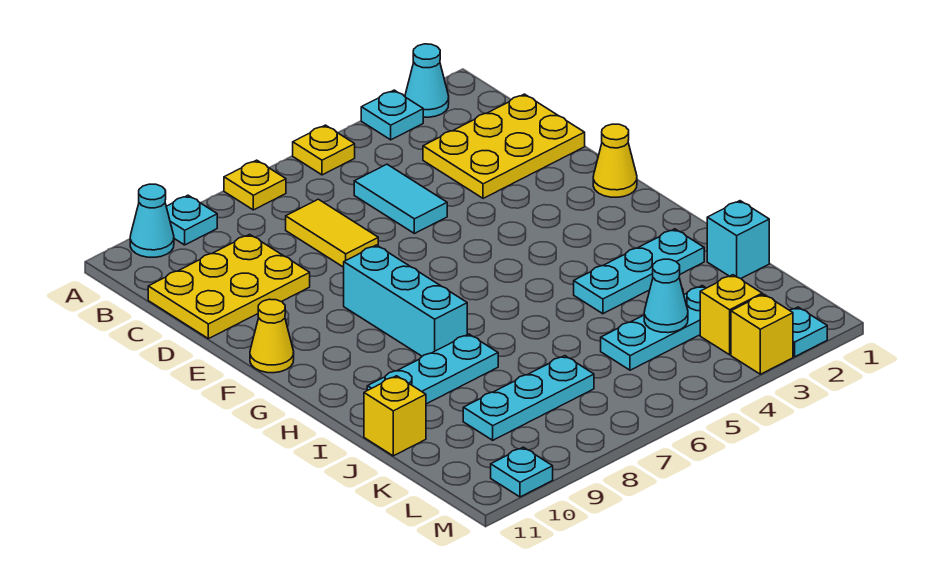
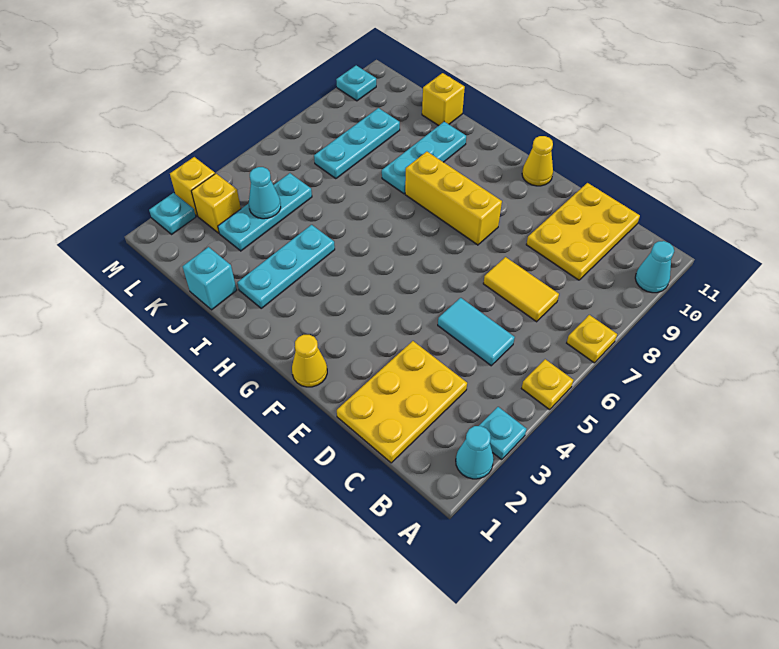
cyan 1x1 plate [166,195,217,245] -> none
cyan 1x3 brick [344,245,467,356] -> yellow 1x3 brick [405,152,502,245]

